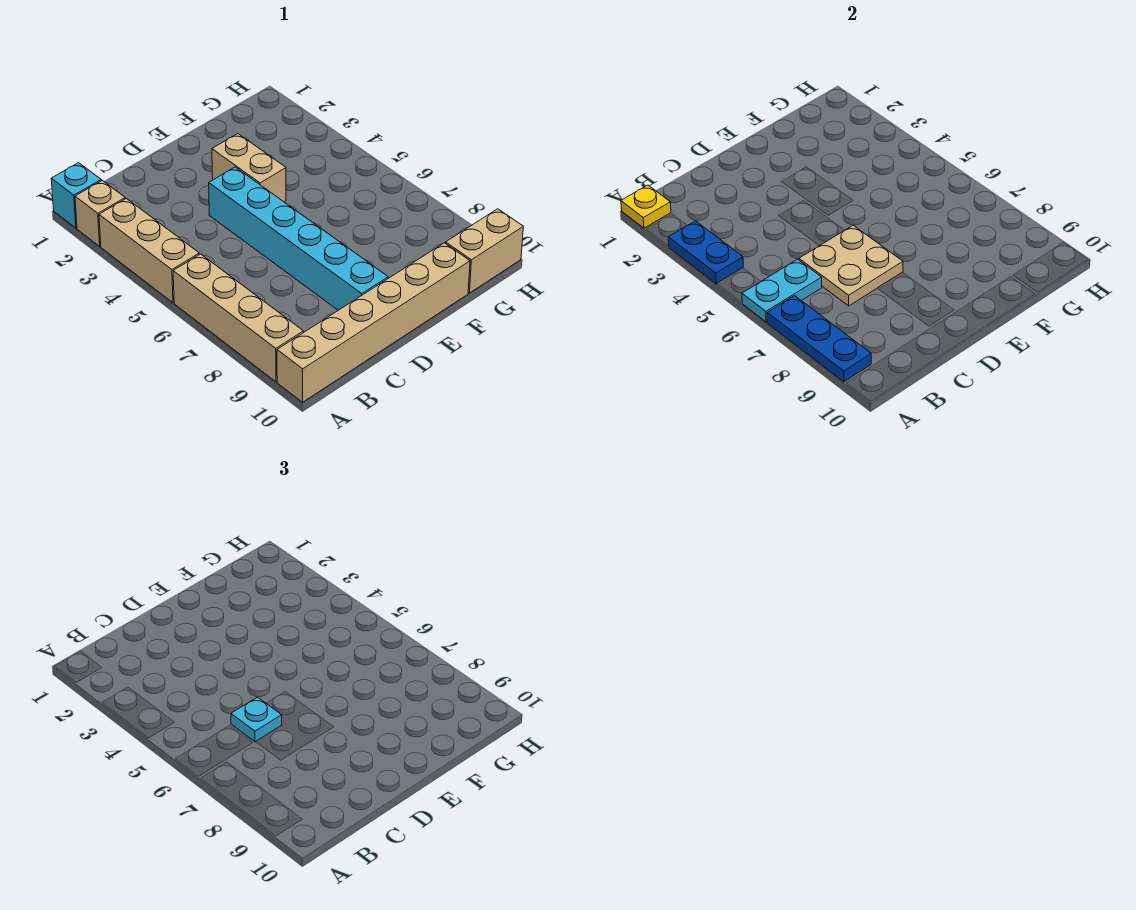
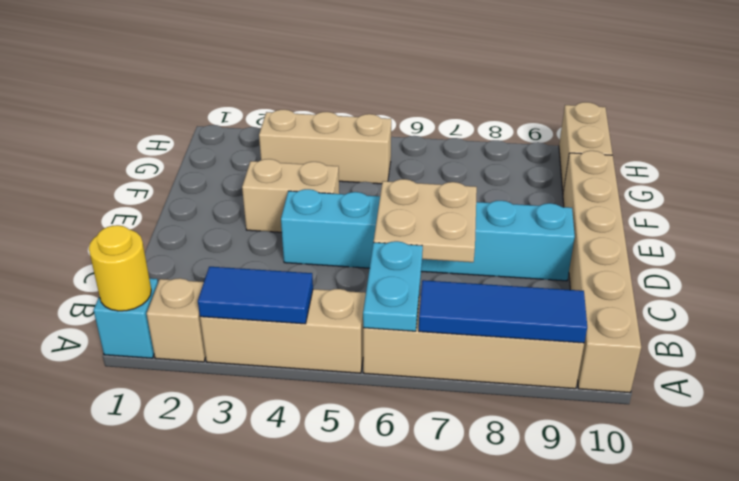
yellow 1x1 plate [621,185,671,228] -> yellow 1x1 round brick [89,225,151,311]
blue 1x2 plate [668,221,743,284] -> blue 1x2 tile [198,267,313,324]
blue 1x3 plate [767,296,871,382] -> blue 1x3 tile [419,280,587,343]
cyan 1x1 plate [231,697,282,742] -> none
none -> tan 1x3 brick [259,110,391,184]

